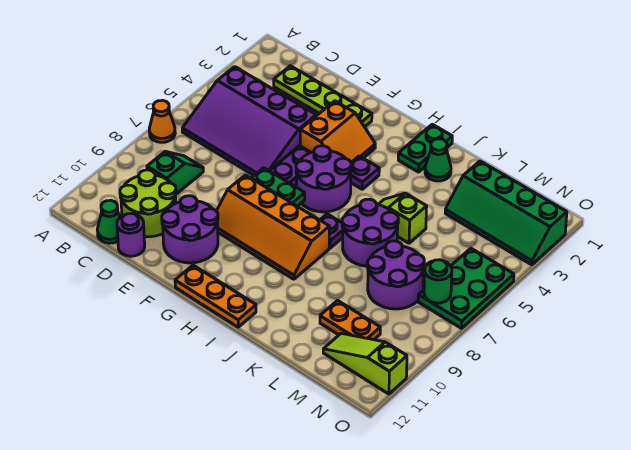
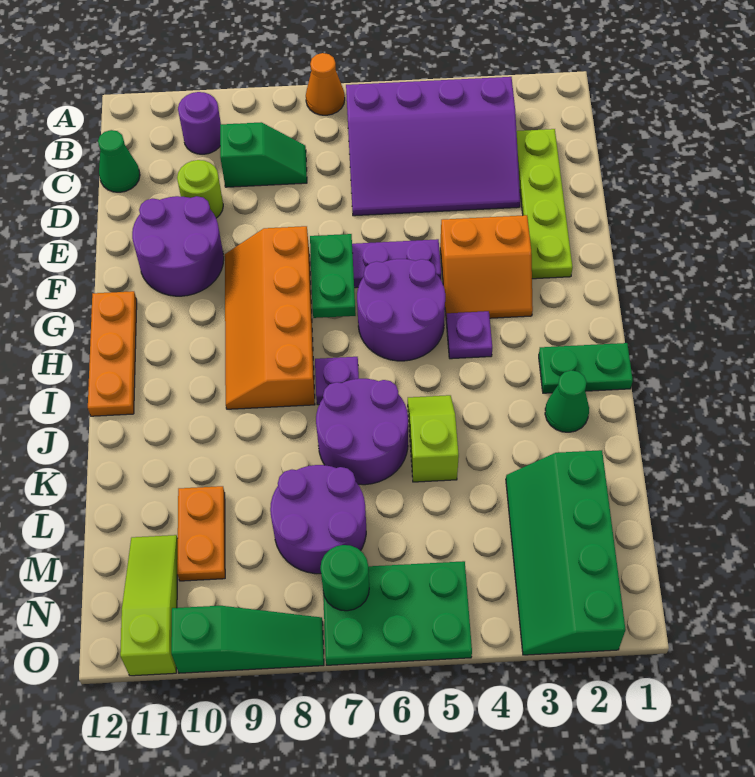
purple 3x4 slope [182,67,316,175] -> purple 3x4 slope turned to [346,77,520,216]
lime 2x2 round brick [120,170,176,237] -> lime 1x1 round brick [177,160,223,218]
purple 1x1 round brick [117,214,145,256] -> purple 1x1 round brick moved to [178,92,221,154]
none -> green 1x3 slope [171,606,324,673]

